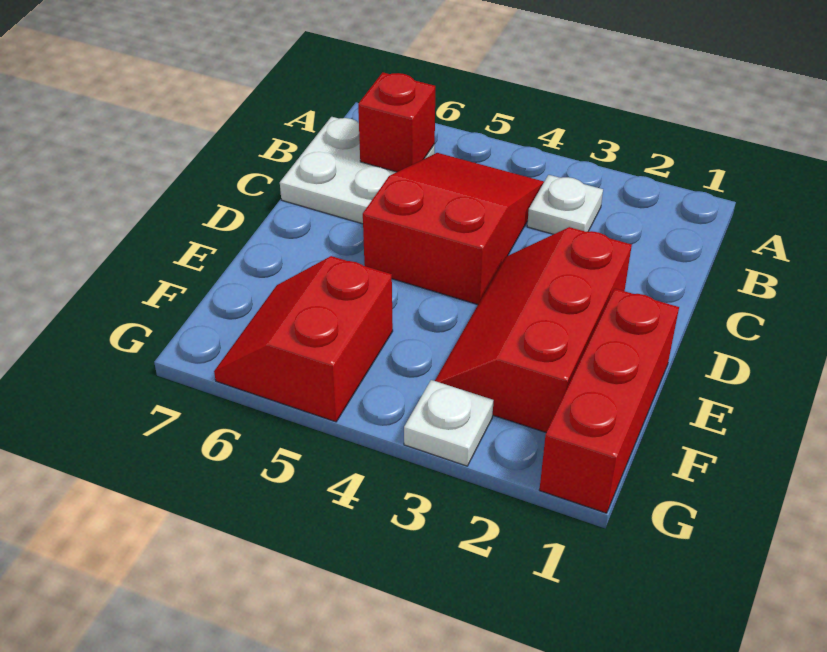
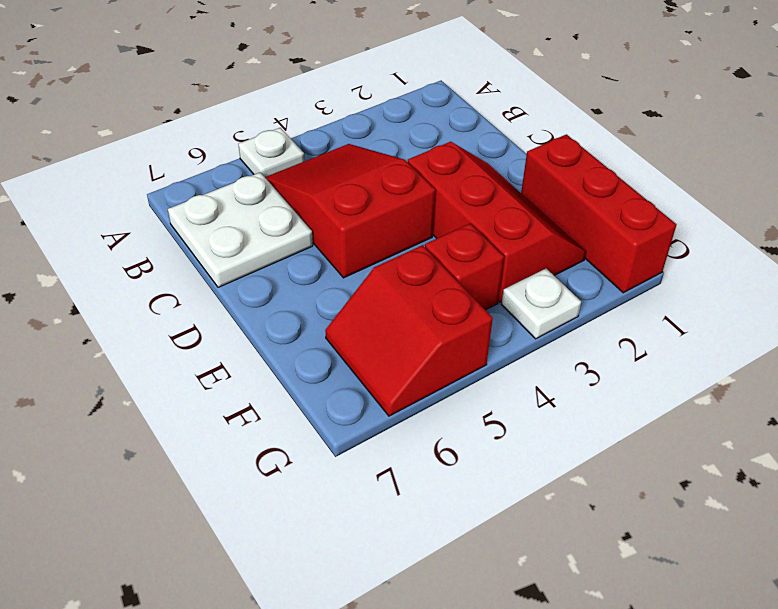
white 1x1 plate [527,175,603,234] -> white 1x1 plate moved to [238,128,305,177]
red 1x1 brick [358,72,435,172] -> red 1x1 brick moved to [425,223,504,310]
red 2x3 slope [435,227,632,432] -> red 2x3 slope turned to [408,142,586,302]

